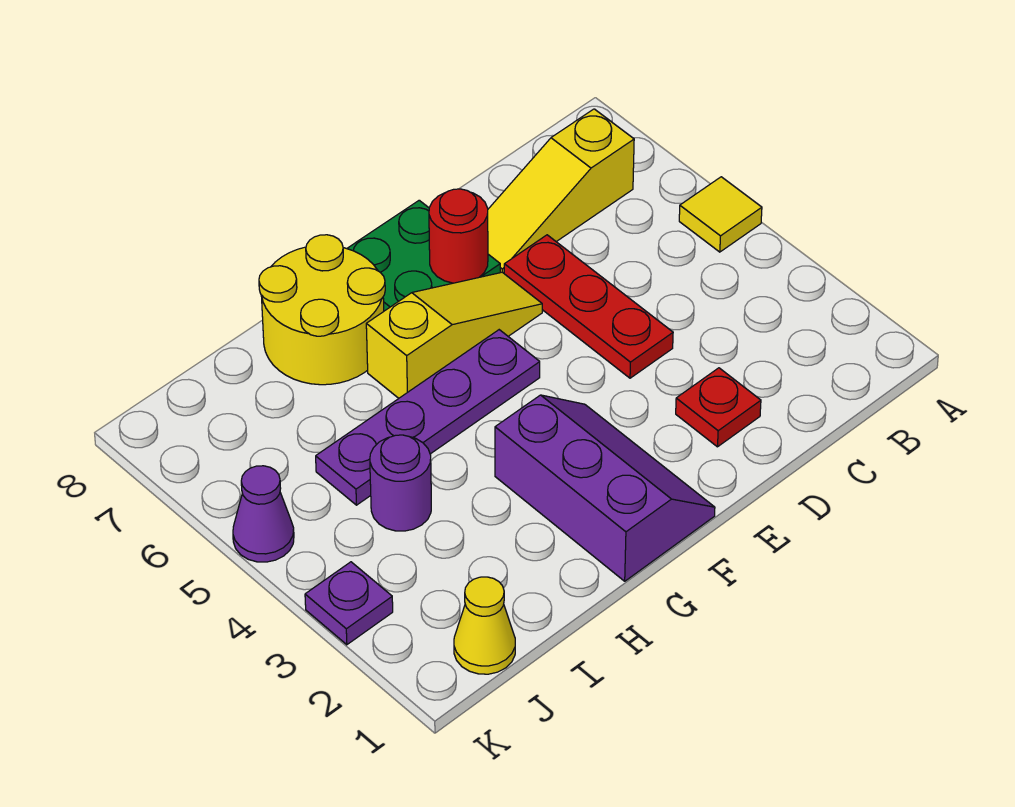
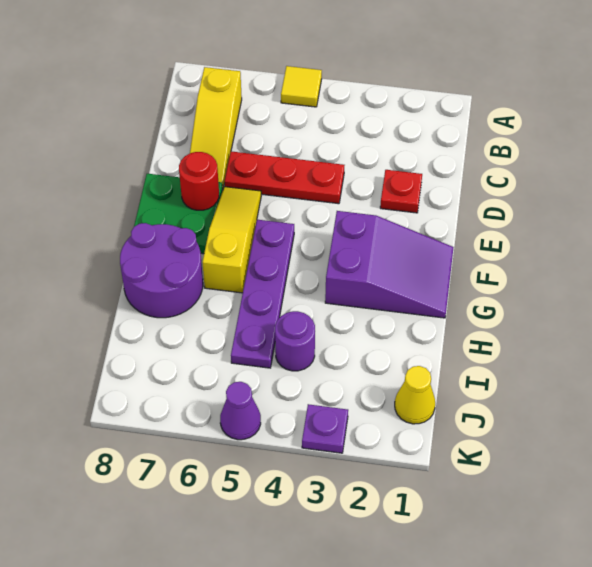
purple 2x3 slope [495,395,715,581] -> purple 2x3 slope turned to [325,211,454,318]
yellow 2x2 round brick [259,235,385,385] -> purple 2x2 round brick [120,223,203,318]

